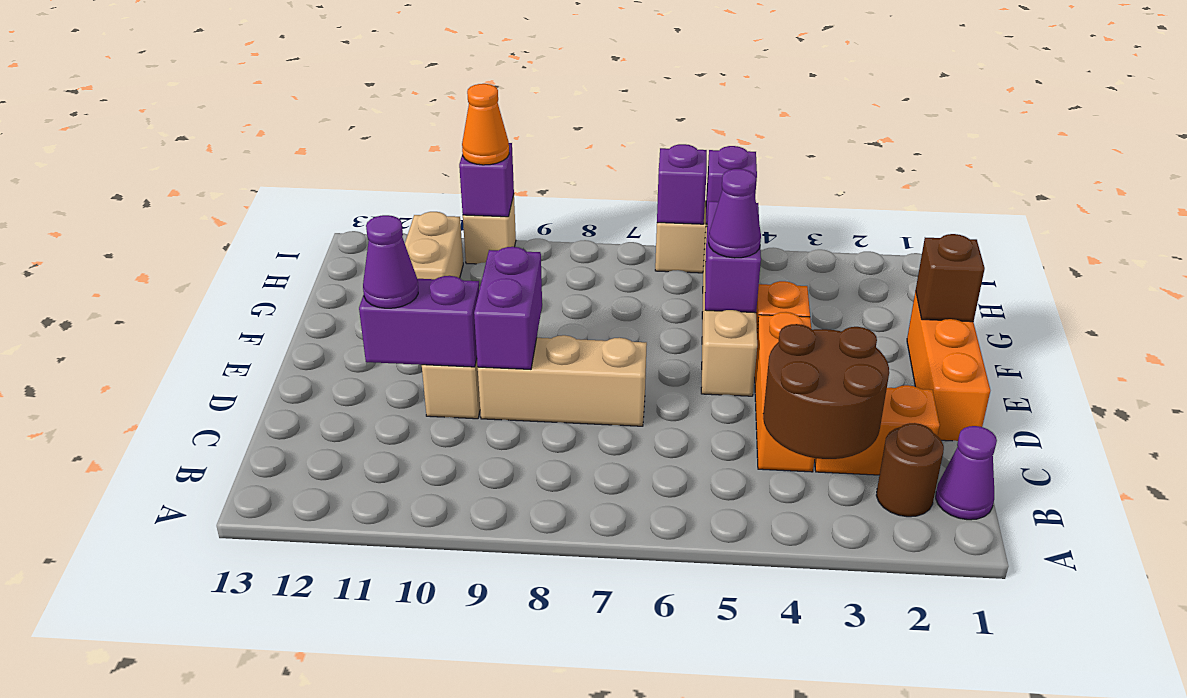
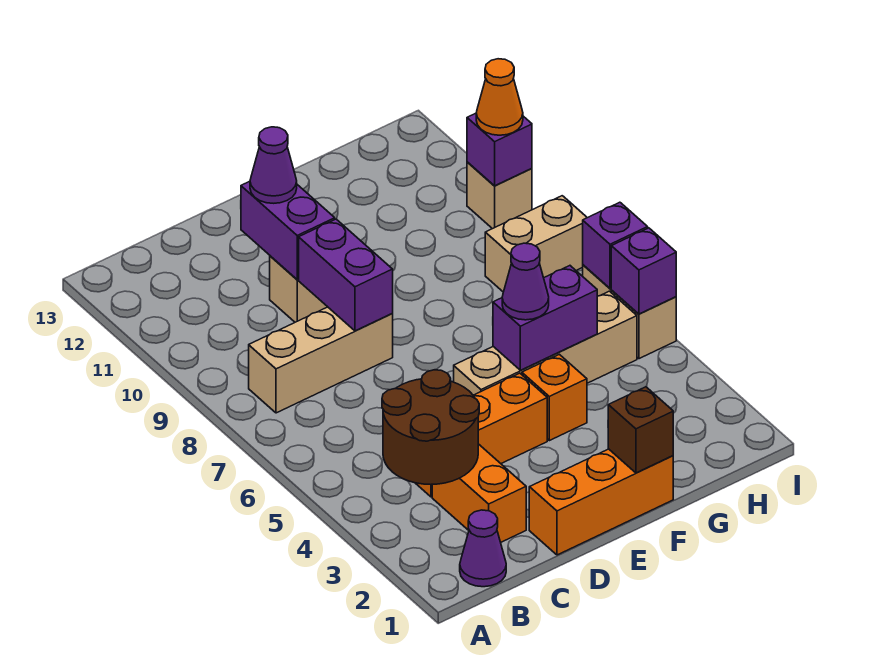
brown 1x1 round brick [876,423,944,517] -> none
tan 1x3 brick [478,335,647,426] -> tan 1x3 brick turned to [249,307,393,413]
purple 1x2 brick [474,247,542,369] -> purple 1x2 brick turned to [299,219,393,331]
tan 1x2 brick [405,212,463,279] -> tan 1x2 brick moved to [485,196,587,292]

